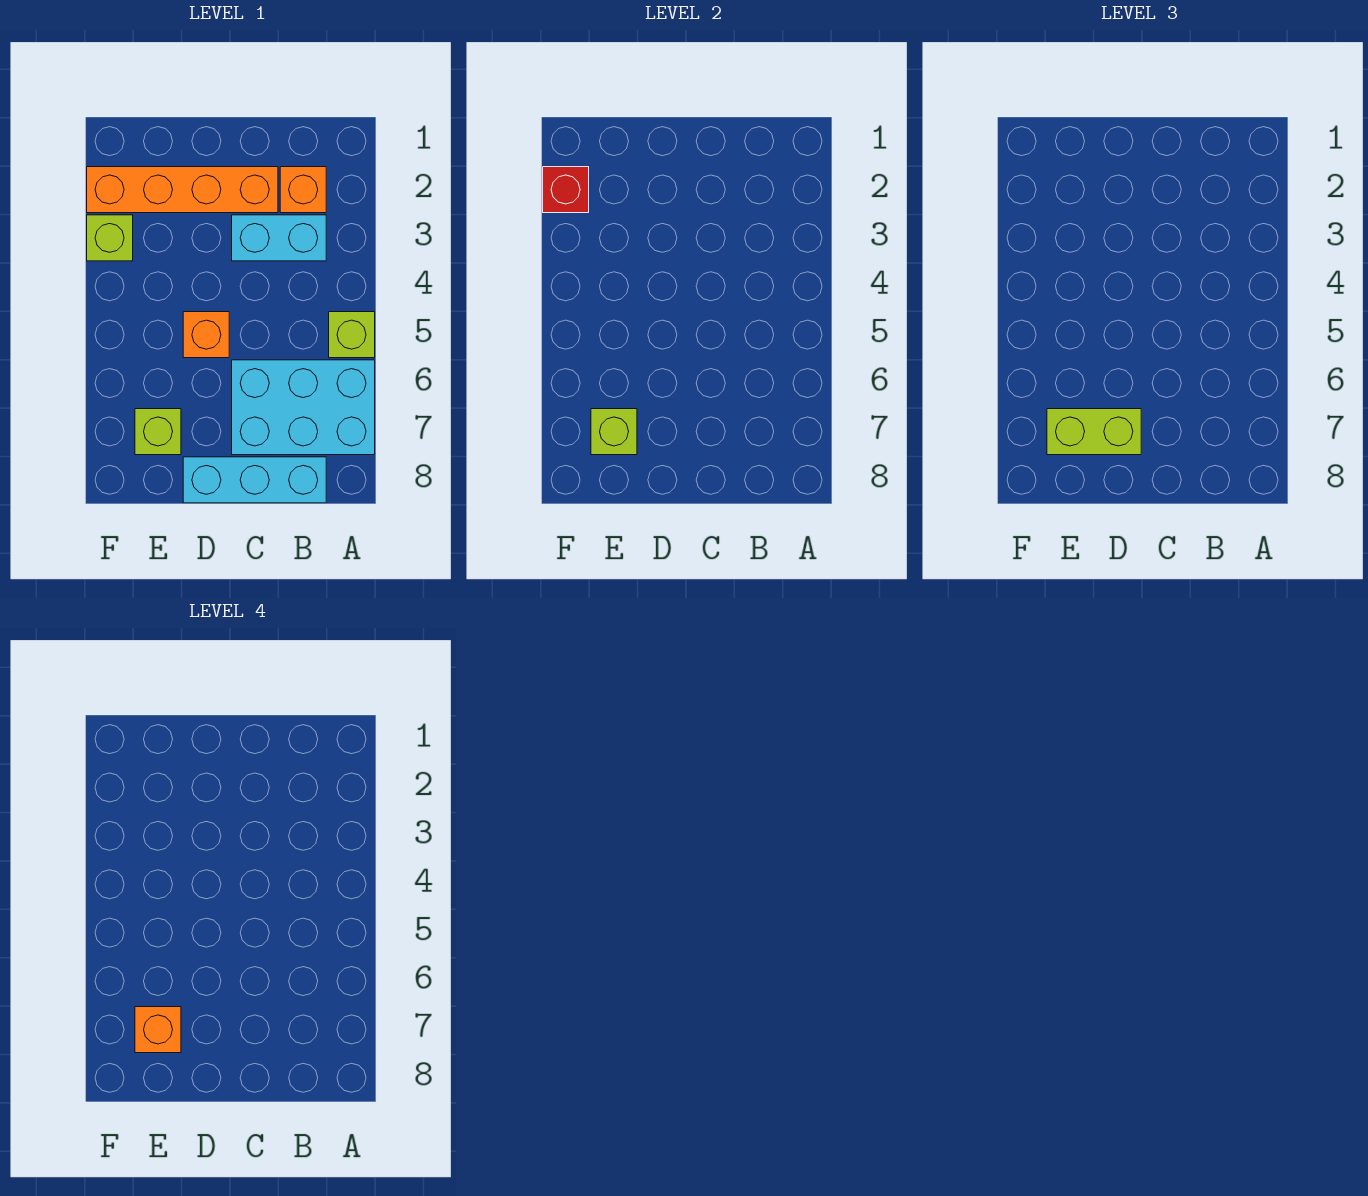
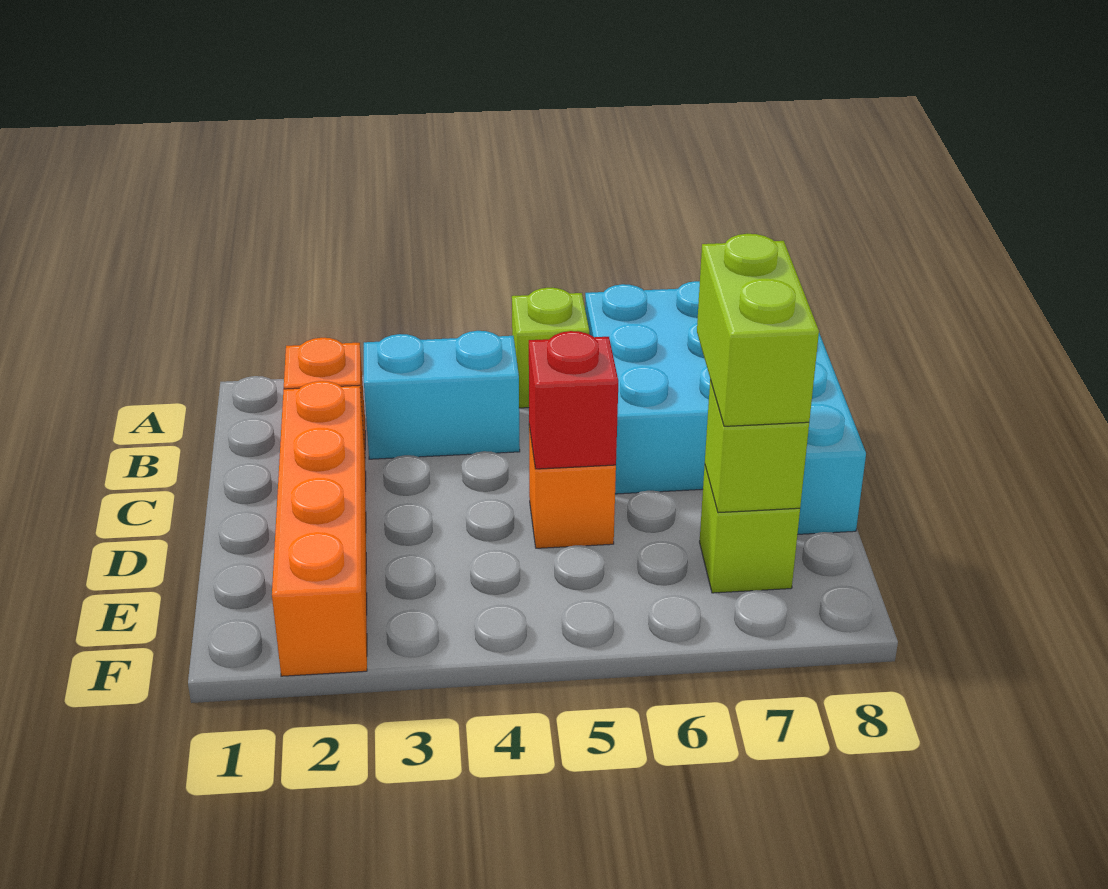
cyan 1x2 brick [232,215,326,261] -> cyan 1x2 brick turned to [364,331,520,459]
orange 1x1 brick [135,1007,181,1053] -> none
red 1x1 brick [543,167,589,213] -> red 1x1 brick moved to [529,331,618,469]
lime 1x1 brick [87,215,133,261] -> none

